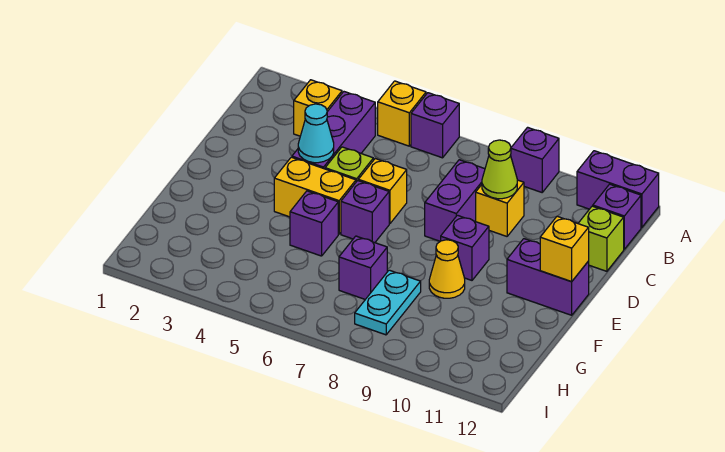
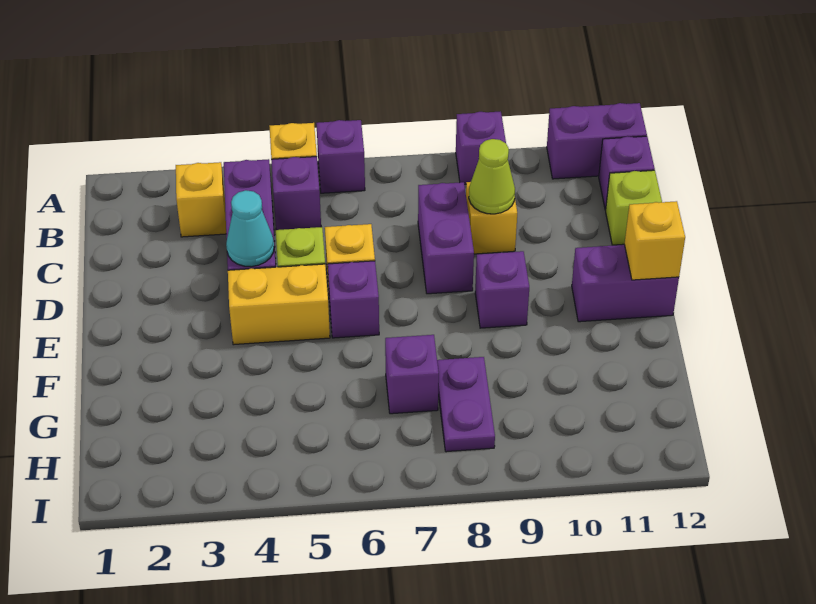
purple 1x1 brick [290,191,338,256] -> purple 1x1 brick moved to [271,157,321,230]
yellow 1x1 cone [429,240,465,298] -> none
cyan 1x2 plate [355,270,421,335] -> purple 1x2 plate [437,357,495,452]

